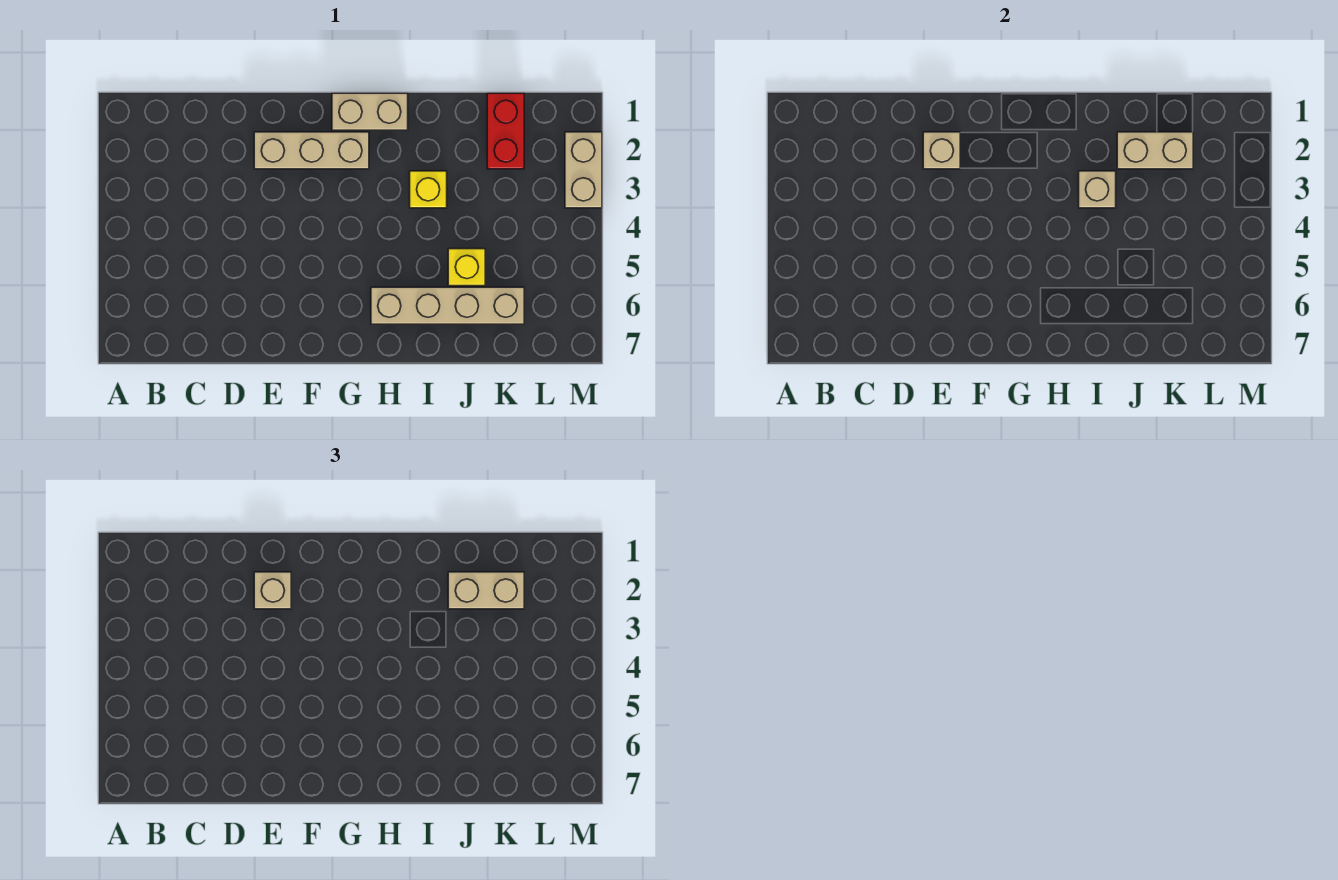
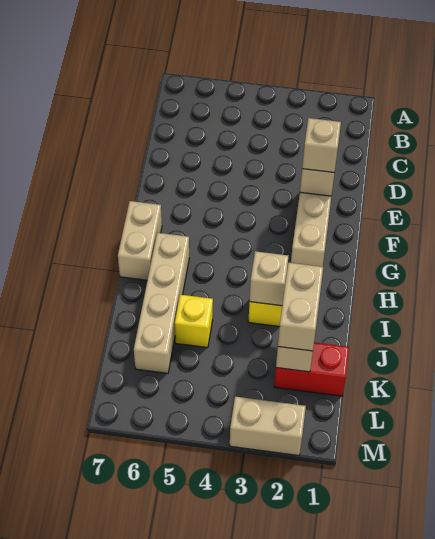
tan 1x2 brick [332,93,408,130] -> tan 1x2 brick moved to [118,201,162,280]

